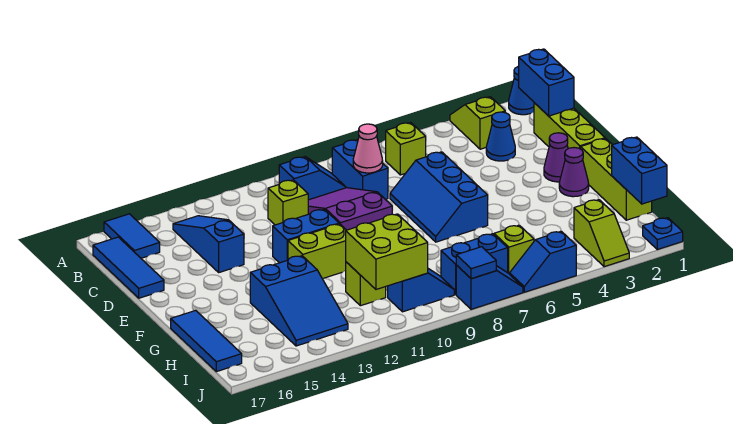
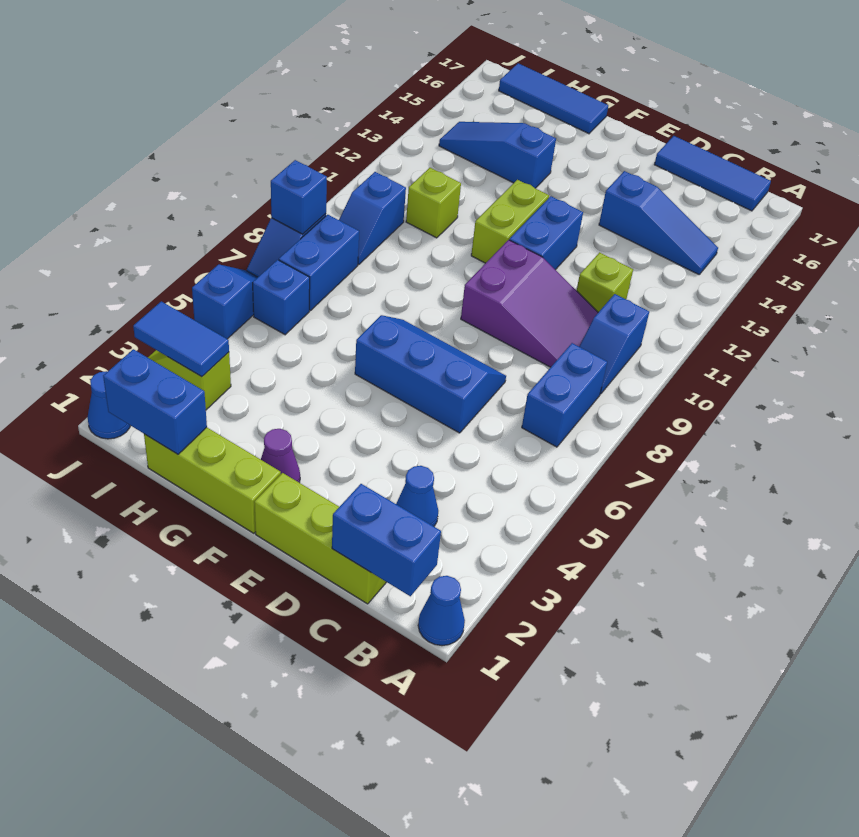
lime 1x2 slope [450,97,505,149] -> none
blue 1x2 tile [104,214,160,258] -> blue 1x2 tile moved to [133,301,229,377]
lime 1x1 brick [386,123,426,175] -> none
blue 1x2 brick [332,140,388,199] -> blue 1x2 brick turned to [522,343,607,447]
pink 1x1 cone [353,124,383,173] -> none
purple 1x1 cone [544,133,568,182] -> none
blue 2x3 slope [250,256,348,346] -> blue 1x3 slope [439,122,556,188]
lime 2x2 brick [346,214,428,289] -> none
lime 1x1 brick [494,225,534,274] -> blue 1x1 brick [253,260,310,335]
blue 1x1 plate [643,218,683,250] -> blue 1x1 cone [88,371,130,439]
blue 1x1 tile [456,247,496,279] -> blue 1x1 brick [271,160,327,234]

